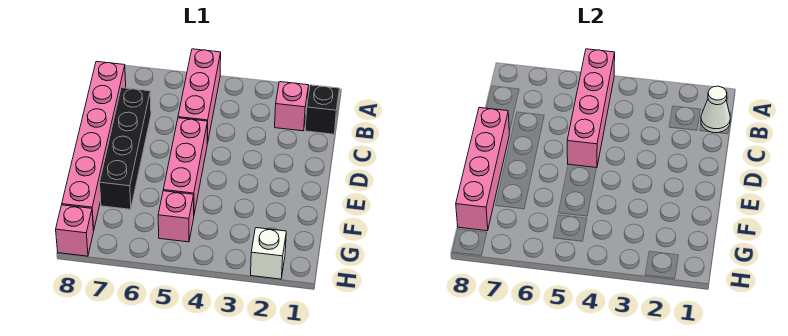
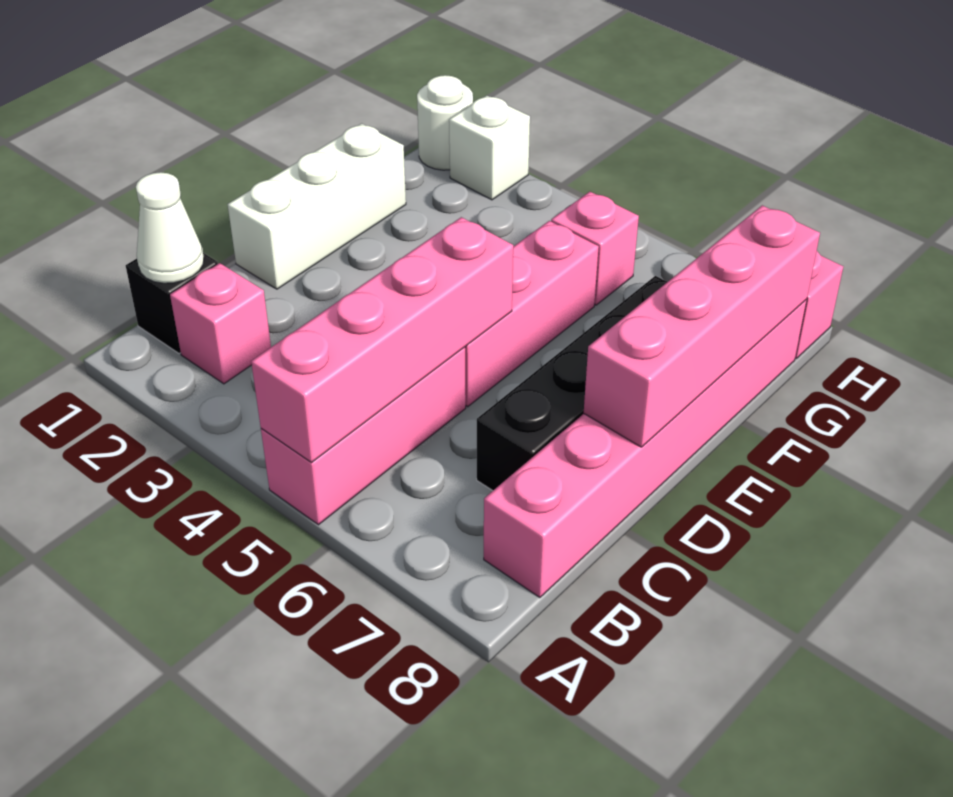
none -> white 1x3 brick [228,124,406,289]
none -> white 1x1 round brick [417,75,473,170]

